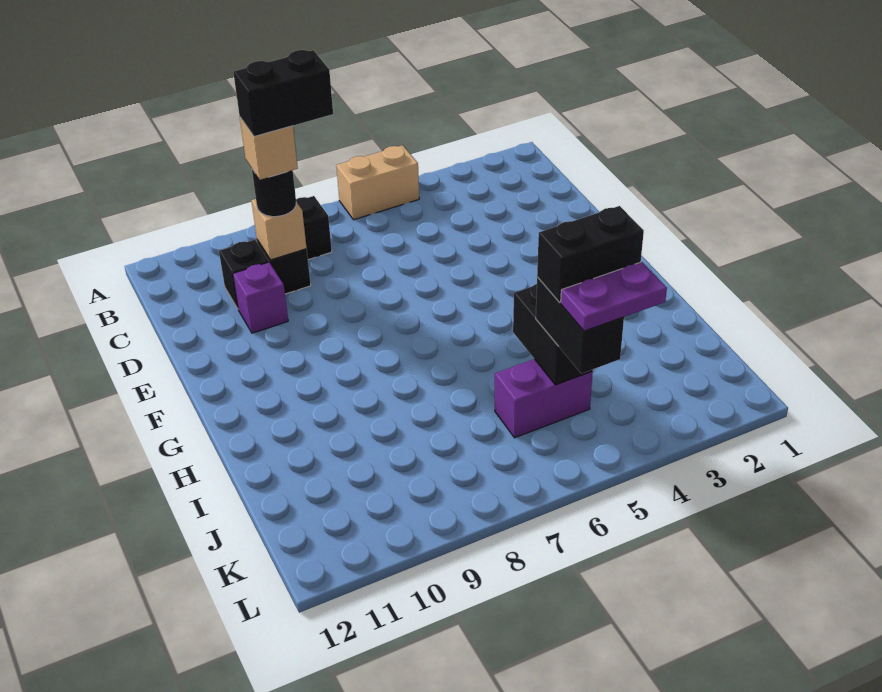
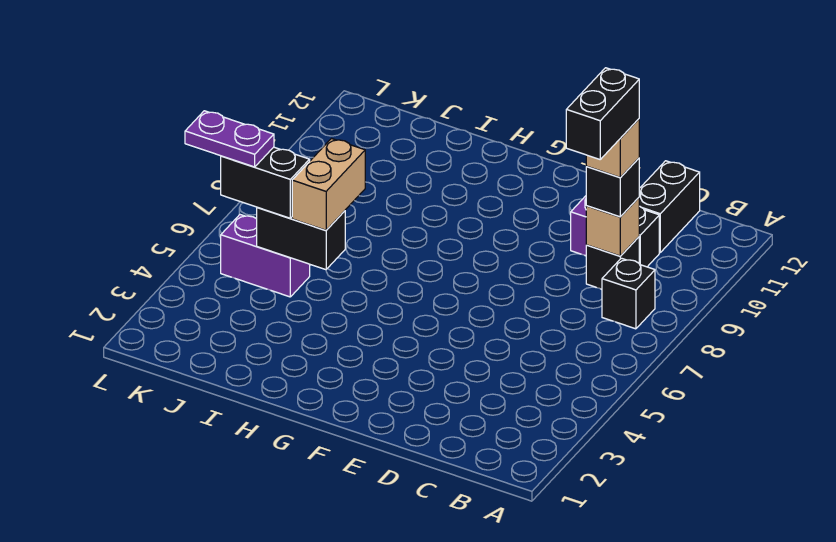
tan 1x2 brick [336,145,419,220] -> tan 1x2 brick moved to [292,139,365,230]
black 1x1 round brick [252,169,296,217] -> black 1x1 brick [586,158,639,217]
black 1x2 brick [537,206,644,302] -> black 1x2 brick moved to [639,161,700,252]
purple 1x2 brick [495,359,593,438] -> purple 1x2 brick turned to [221,215,310,297]
purple 1x2 plate [561,262,667,331] -> purple 1x2 plate turned to [185,111,274,167]

